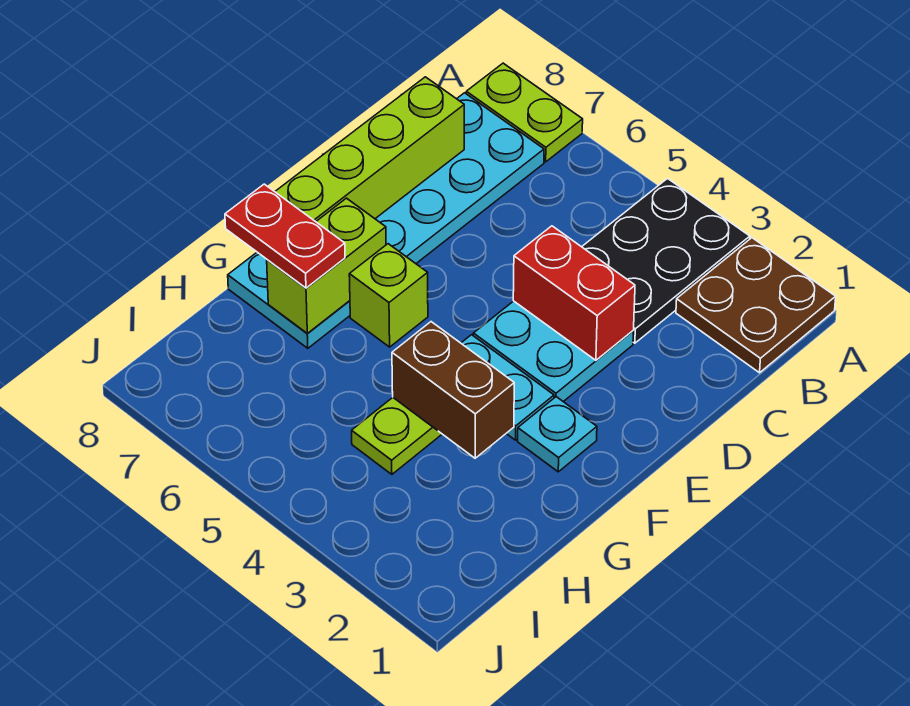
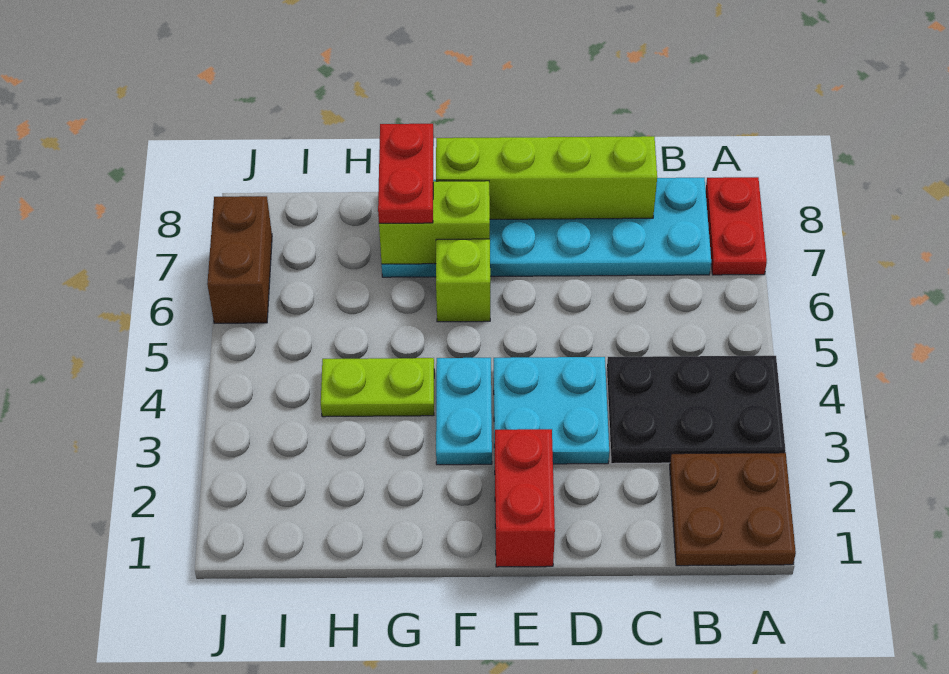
lime 1x2 plate [466,63,583,162] -> red 1x2 plate [706,177,767,275]
red 1x2 brick [513,226,635,360] -> red 1x2 brick moved to [495,429,555,567]
cyan 1x1 plate [518,397,597,472] -> none
brown 1x2 brick [392,322,514,458] -> brown 1x2 brick moved to [207,196,272,323]

